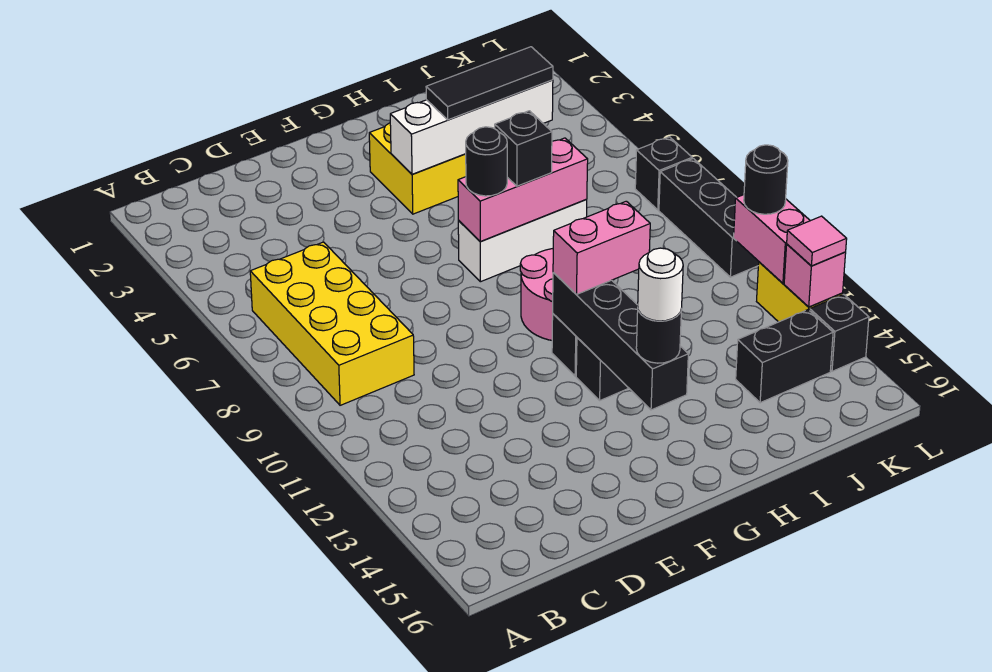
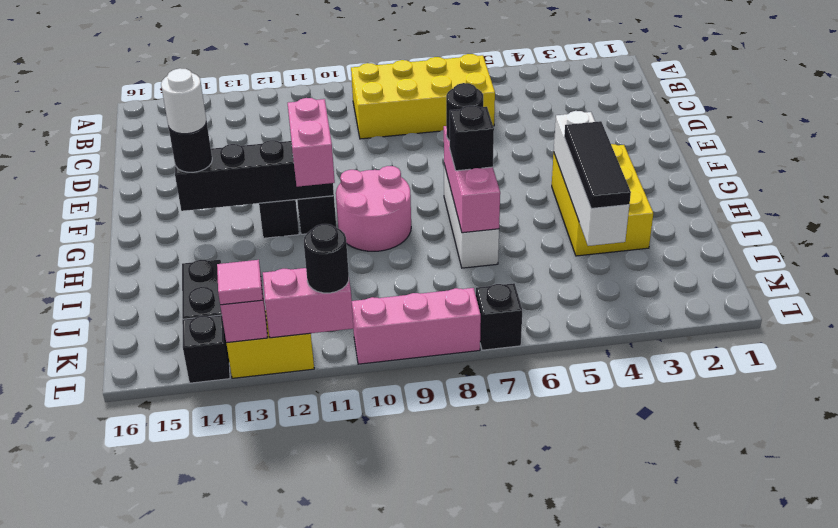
black 1x3 brick [659,158,759,277] -> pink 1x3 brick [352,288,481,364]

